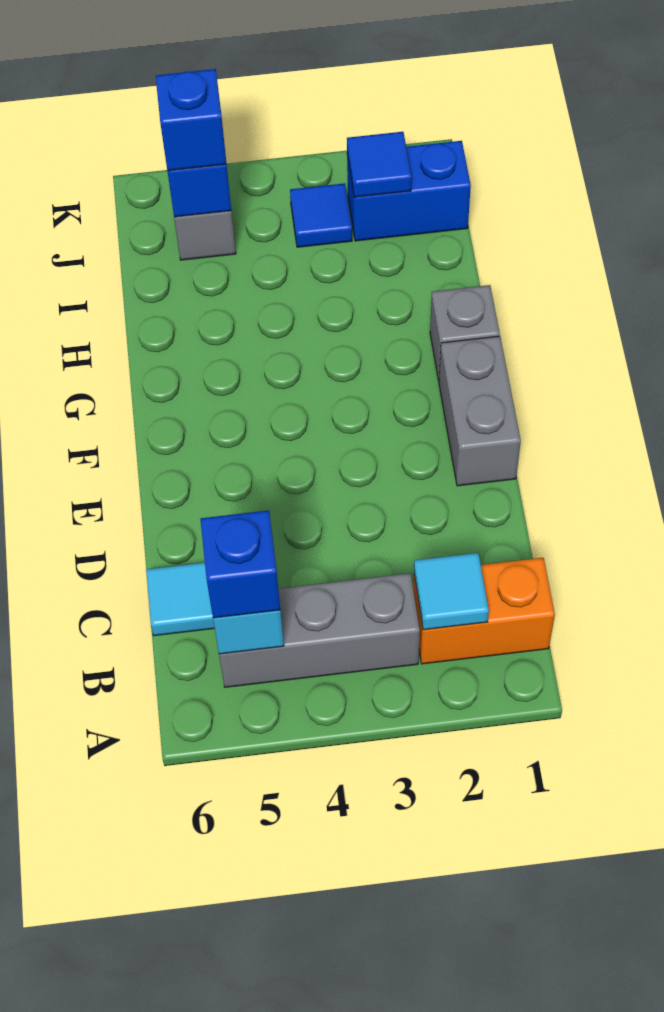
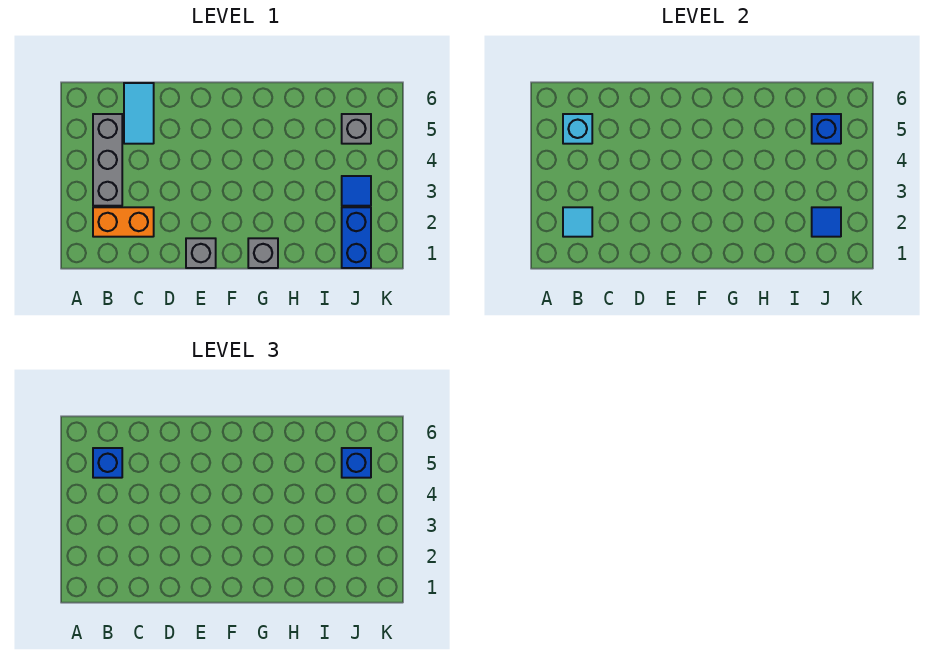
orange 1x2 brick [413,558,555,664] -> orange 1x2 brick turned to [93,207,154,237]
grey 1x2 brick [439,336,521,486] -> grey 1x1 brick [186,238,216,268]

